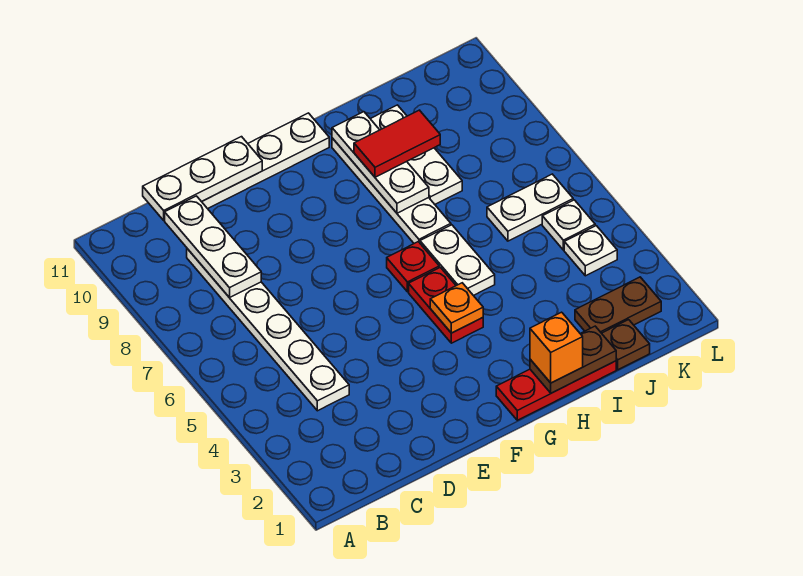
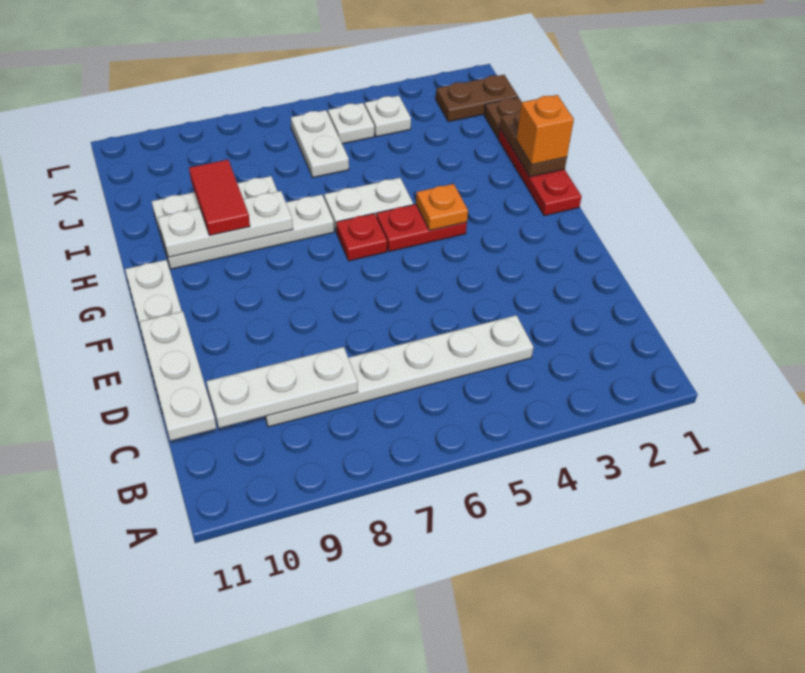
brown 1x2 plate [575,277,661,333] -> brown 1x2 plate turned to [436,75,518,122]

